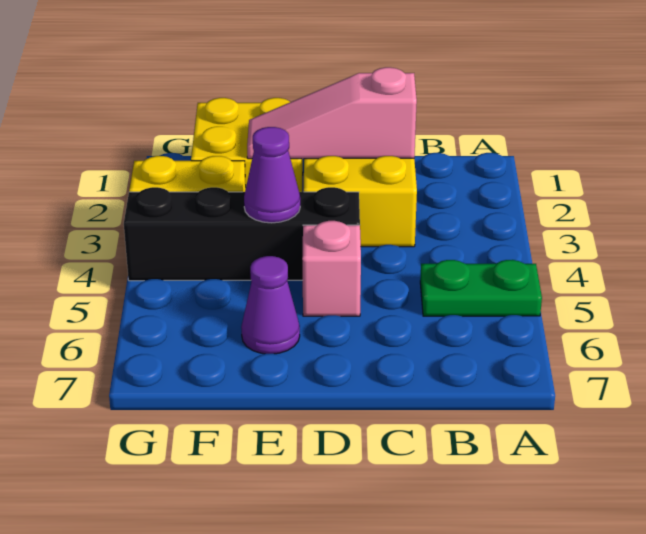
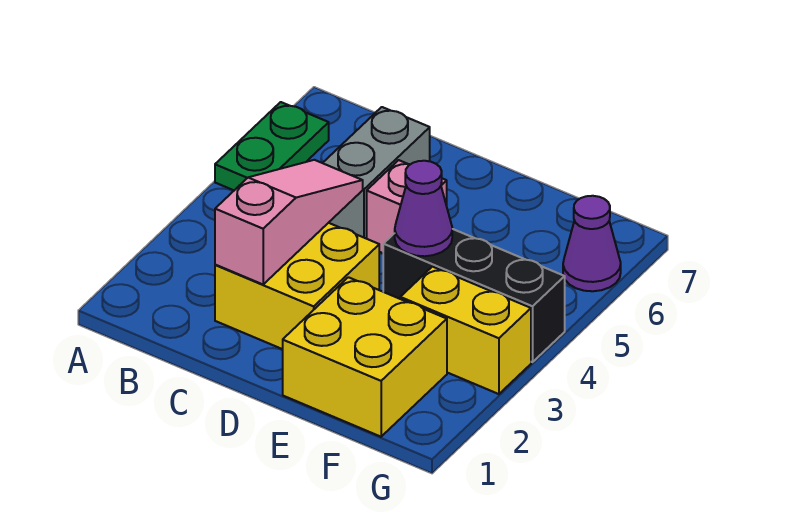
green 1x2 plate [420,260,542,316] -> green 1x2 plate turned to [215,102,329,190]
pink 1x3 slope [247,67,417,159] -> pink 1x3 slope turned to [215,160,363,284]
none -> grey 1x2 brick [323,107,430,239]
black 1x4 brick [124,187,360,281] -> black 1x3 brick [383,229,565,362]
purple 1x1 cone [241,256,300,354] -> purple 1x1 cone moved to [563,196,621,291]

